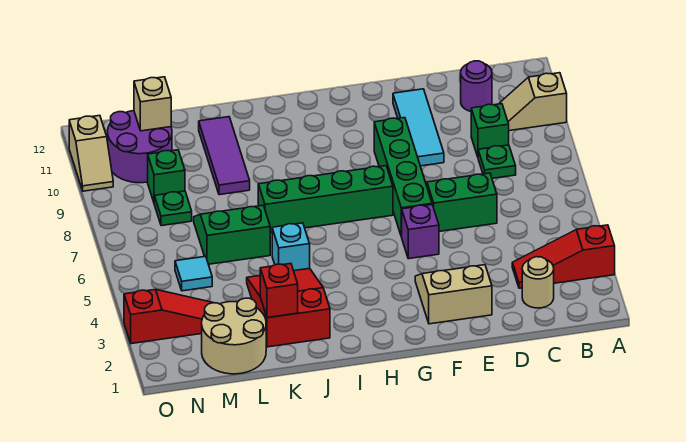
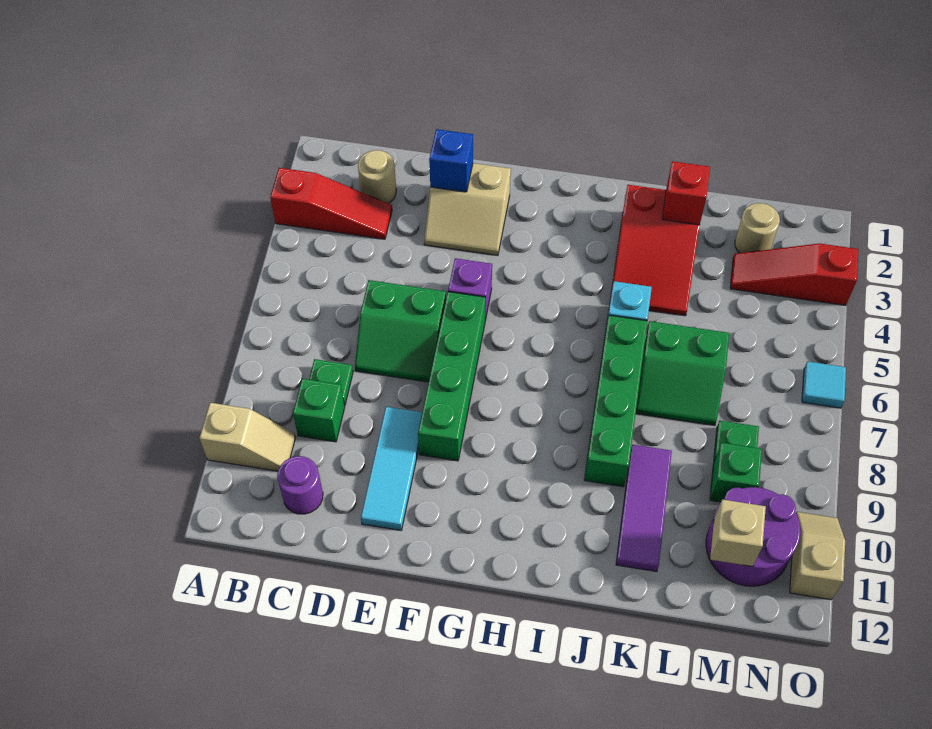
none -> blue 1x1 brick [429,129,473,192]
green 1x4 brick [258,166,393,233] -> green 1x4 brick turned to [584,315,647,487]
tan 2x2 round brick [202,298,266,374] -> tan 1x1 round brick [735,203,780,253]
cyan 1x1 tile [175,256,212,291] -> cyan 1x1 tile moved to [802,361,846,408]

